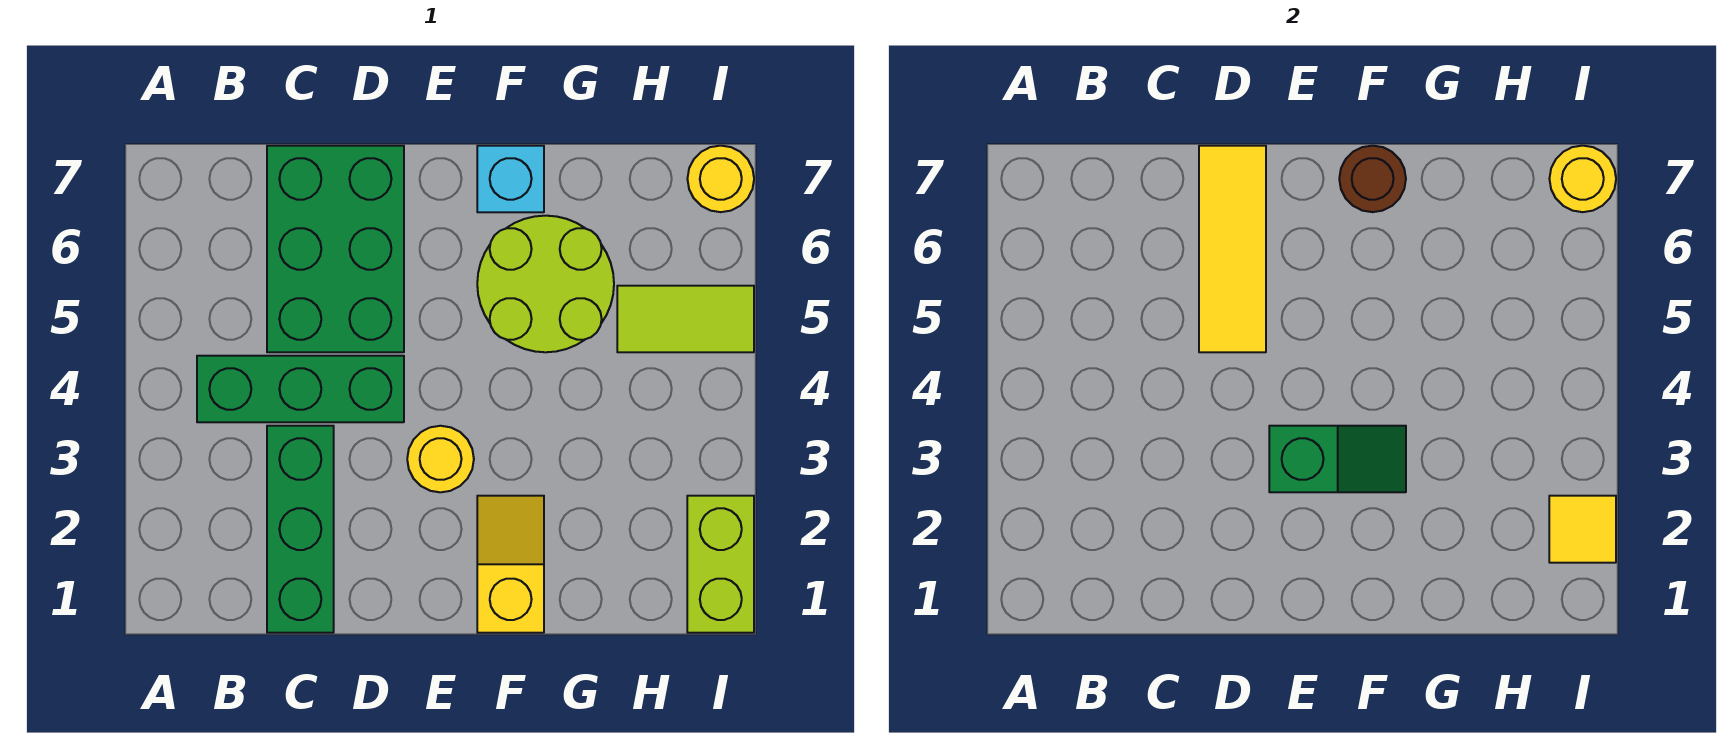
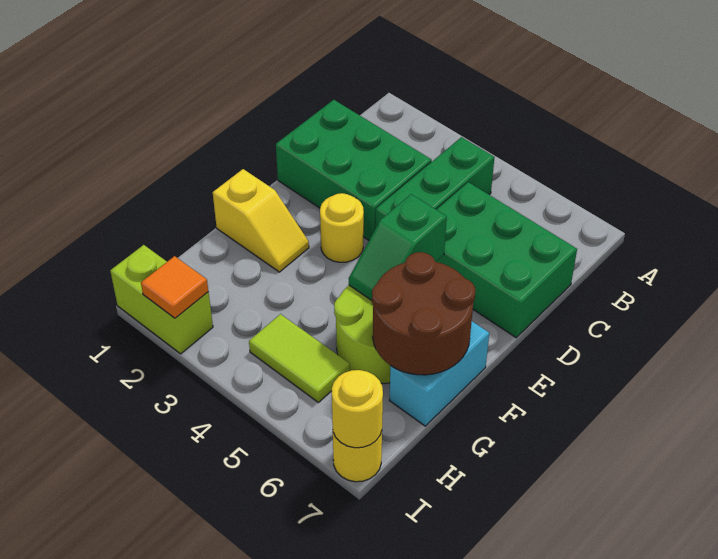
green 1x3 brick [267,426,334,633] -> green 2x3 brick [276,100,432,240]
yellow 1x3 tile [1199,146,1266,352] -> none
green 1x2 slope [1269,426,1406,492] -> green 1x2 slope moved to [349,194,447,300]
cyan 1x1 brick [477,146,544,212] -> cyan 1x2 brick [389,321,489,426]
brown 1x1 round brick [1339,146,1406,212] -> brown 2x2 round brick [372,252,475,375]
lime 1x2 tile [617,286,754,352] -> lime 1x2 tile turned to [249,314,350,402]
yellow 1x1 tile [1549,496,1616,563] -> orange 1x1 tile [141,256,208,318]

